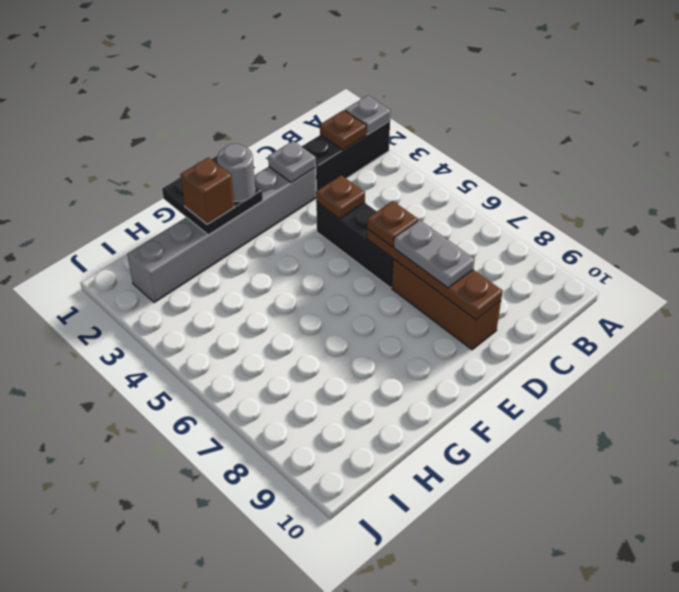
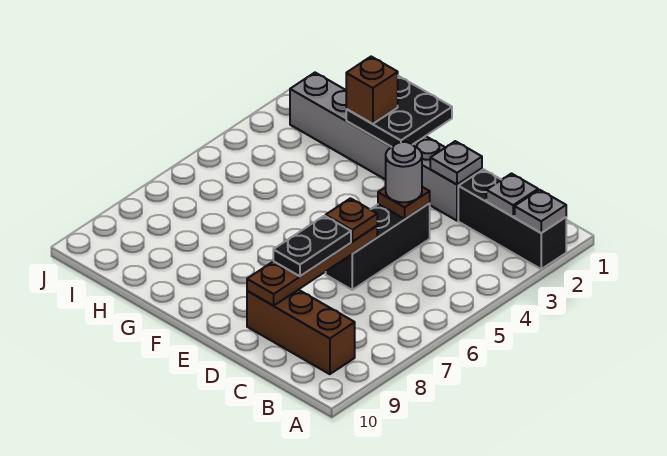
brown 1x1 plate [320,110,366,150] -> grey 1x1 plate [486,174,538,217]
brown 1x3 brick [392,259,501,350] -> brown 1x3 brick turned to [247,290,355,374]
grey 1x2 plate [394,220,475,288] -> black 1x2 plate [273,216,351,276]
grey 1x1 round brick [217,144,255,201] -> grey 1x1 round brick moved to [386,142,422,202]

